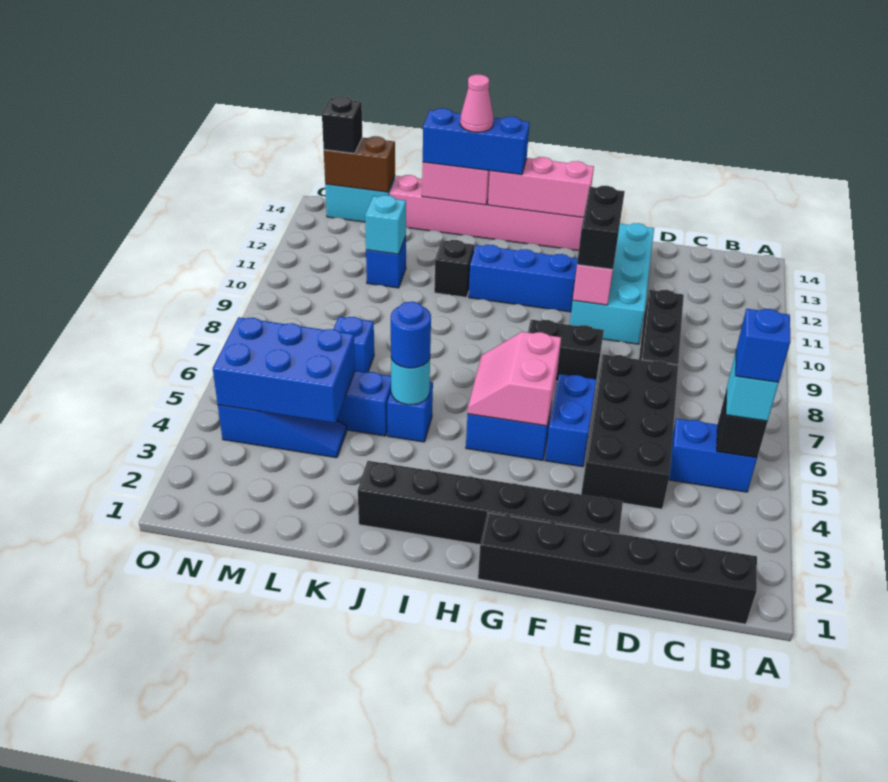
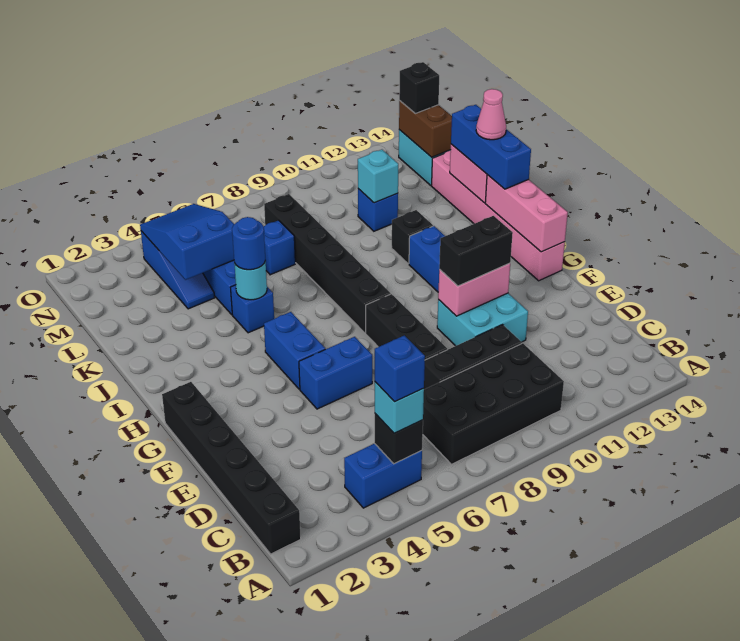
blue 1x2 brick [669,418,757,492] -> blue 1x2 brick turned to [344,443,422,508]
black 2x4 brick [581,354,678,509] -> black 2x4 brick moved to [423,343,564,464]
black 1x6 brick [358,461,623,545] -> black 1x6 brick moved to [264,194,391,333]
cyan 2x4 brick [570,223,654,344] -> cyan 2x2 brick [437,293,528,346]
black 1x2 brick [528,320,604,381] -> black 1x3 brick [366,294,447,360]
pink 2x2 slope [468,332,561,426] -> none
blue 2x3 brick [213,317,355,423] -> blue 2x3 slope [140,204,234,280]

